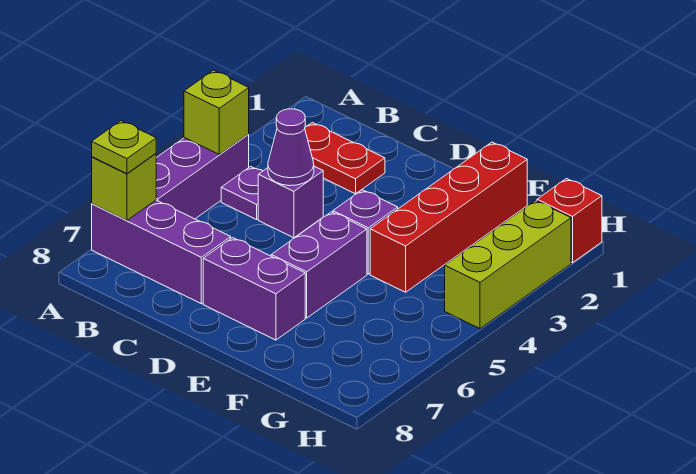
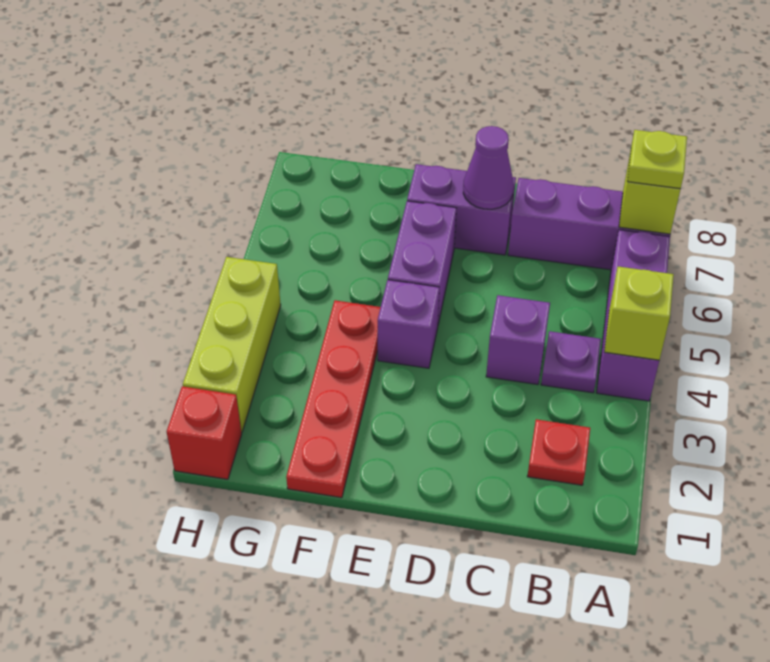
red 1x2 plate [305,123,385,194] -> red 1x1 plate [527,419,590,485]
purple 1x1 cone [268,109,314,186] -> purple 1x1 cone moved to [463,126,514,209]
red 1x4 brick [370,142,527,292] -> red 1x4 plate [286,300,381,498]

